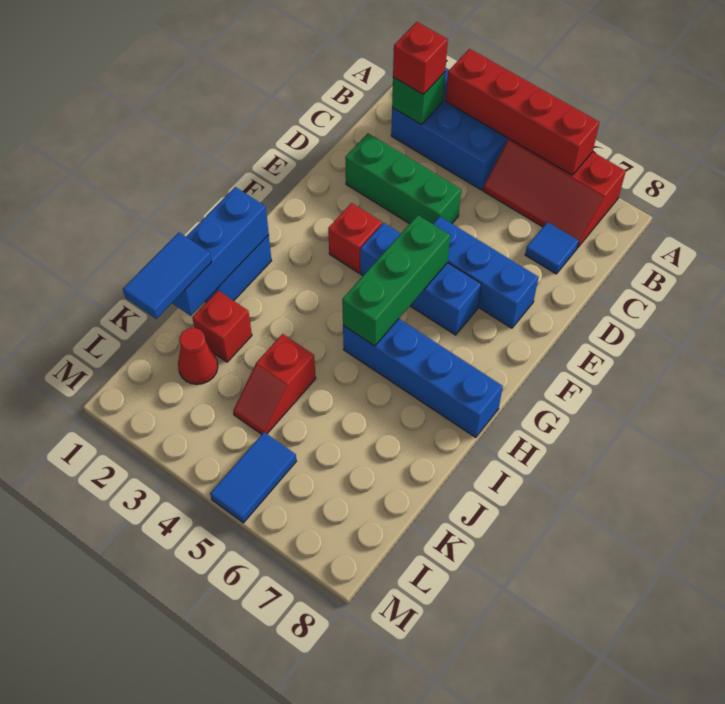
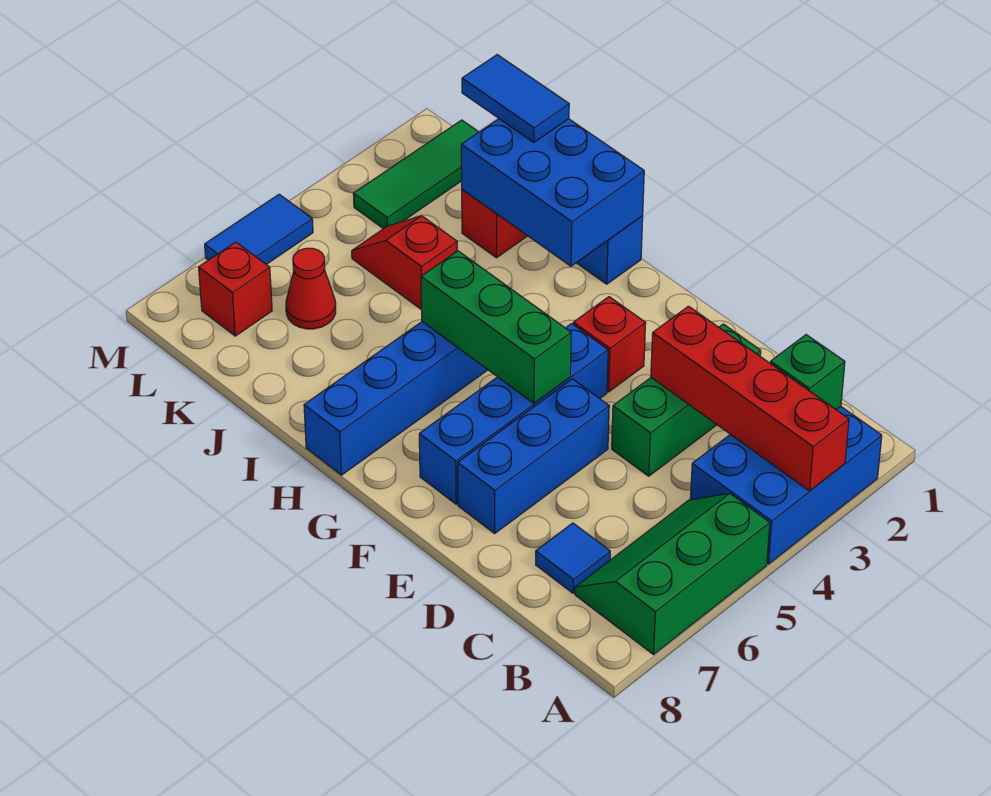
red 1x4 brick [446,49,600,175] -> red 1x4 brick turned to [651,306,849,491]
red 2x3 slope [483,139,626,248] -> green 2x3 slope [575,493,770,655]
red 1x1 brick [393,22,448,94] -> red 1x1 brick moved to [199,242,272,336]
blue 1x3 brick [360,223,481,335] -> blue 1x4 brick [419,324,608,504]
blue 1x3 brick [172,187,269,316] -> blue 2x3 brick [461,119,644,266]
red 1x1 cone [178,328,218,384] -> red 1x1 cone moved to [286,248,336,329]
none -> green 1x3 tile [353,120,478,229]
blue 1x2 tile [210,432,296,523] -> blue 1x2 tile turned to [205,194,313,264]

